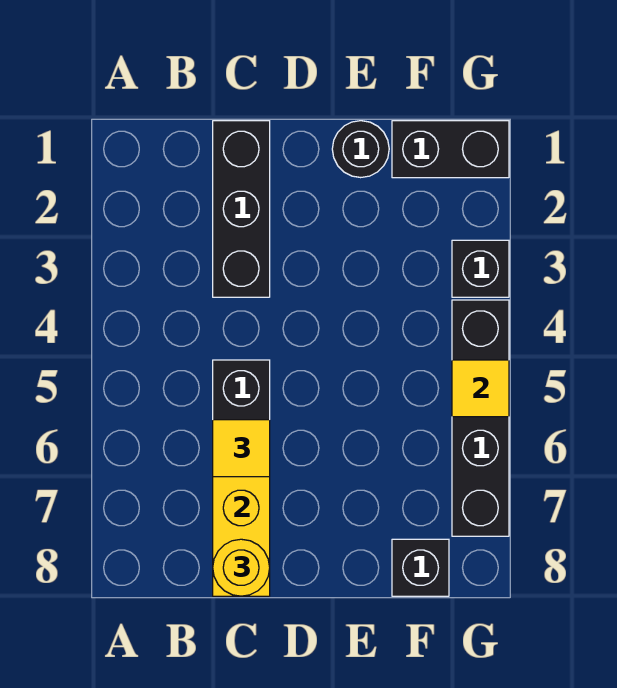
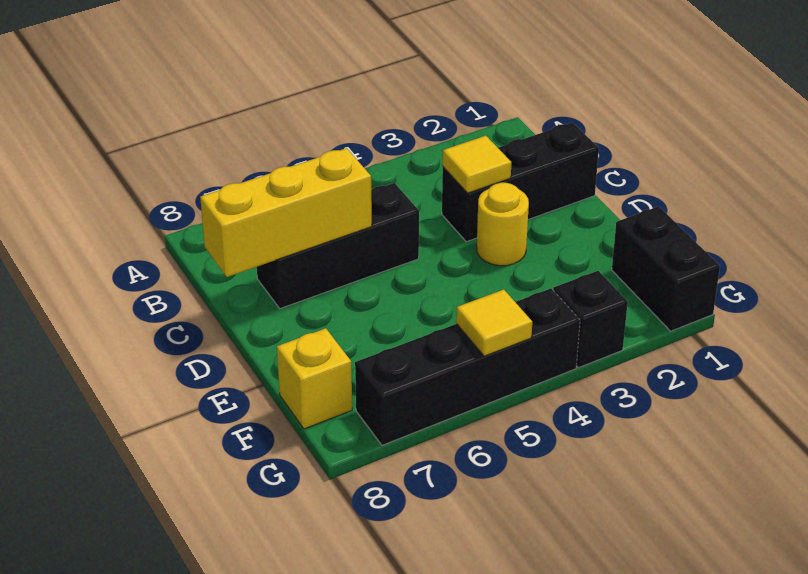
yellow 1x1 tile [213,420,270,477] -> yellow 1x1 tile moved to [443,136,511,193]
yellow 1x1 round brick [213,539,270,596] -> yellow 1x1 round brick moved to [477,183,529,266]
black 1x1 round brick [332,121,389,178] -> none
black 1x1 brick [392,539,449,596] -> yellow 1x1 brick [277,328,352,429]

